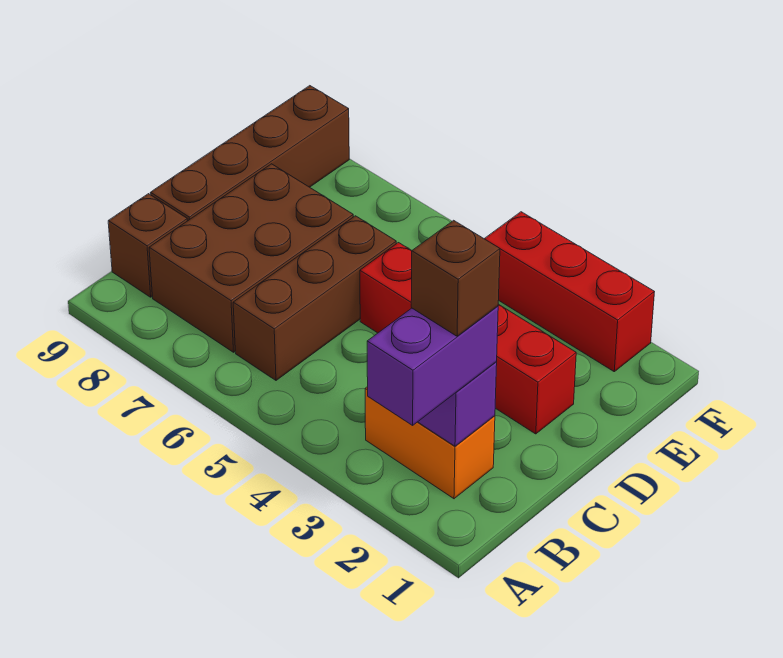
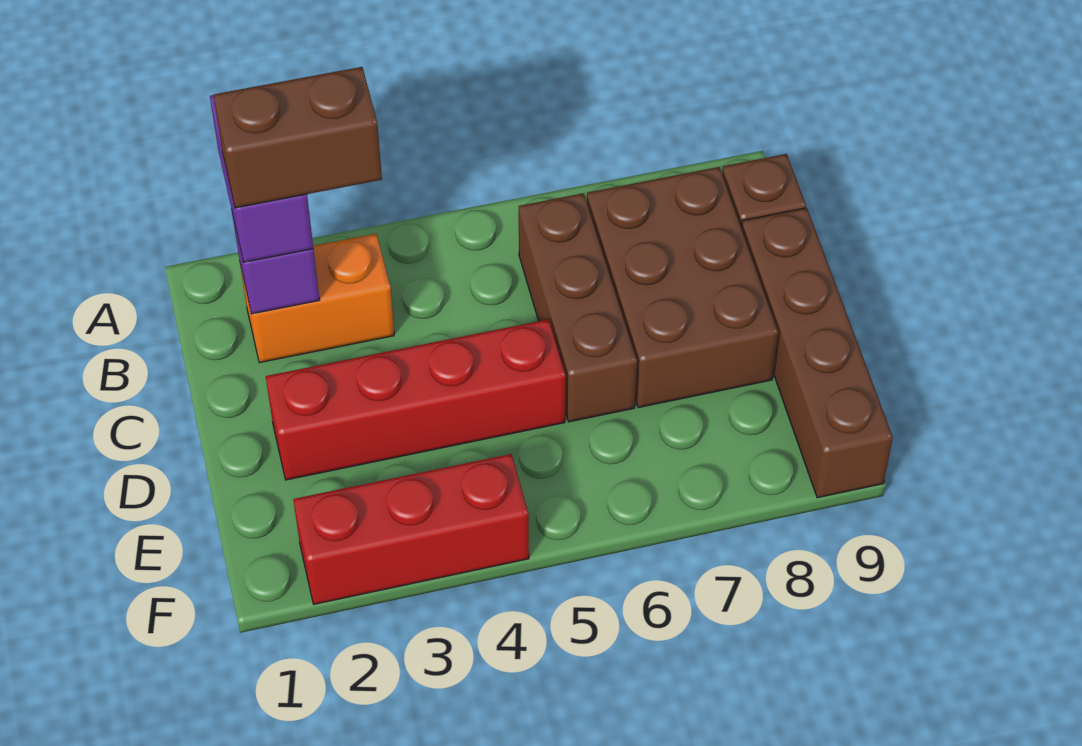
brown 1x1 brick [411,220,500,336] -> brown 1x2 brick [214,67,382,208]

